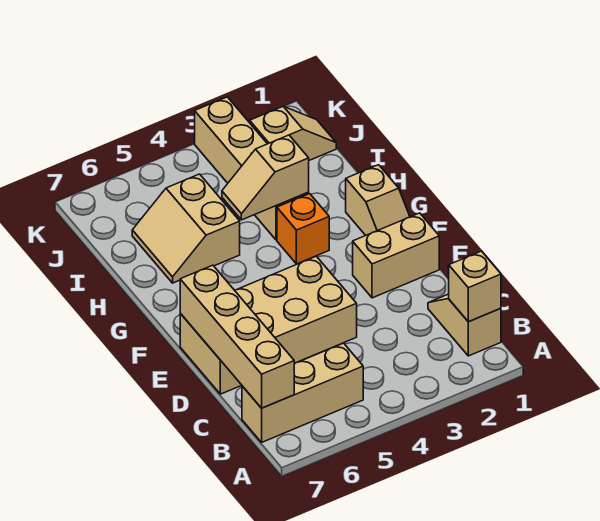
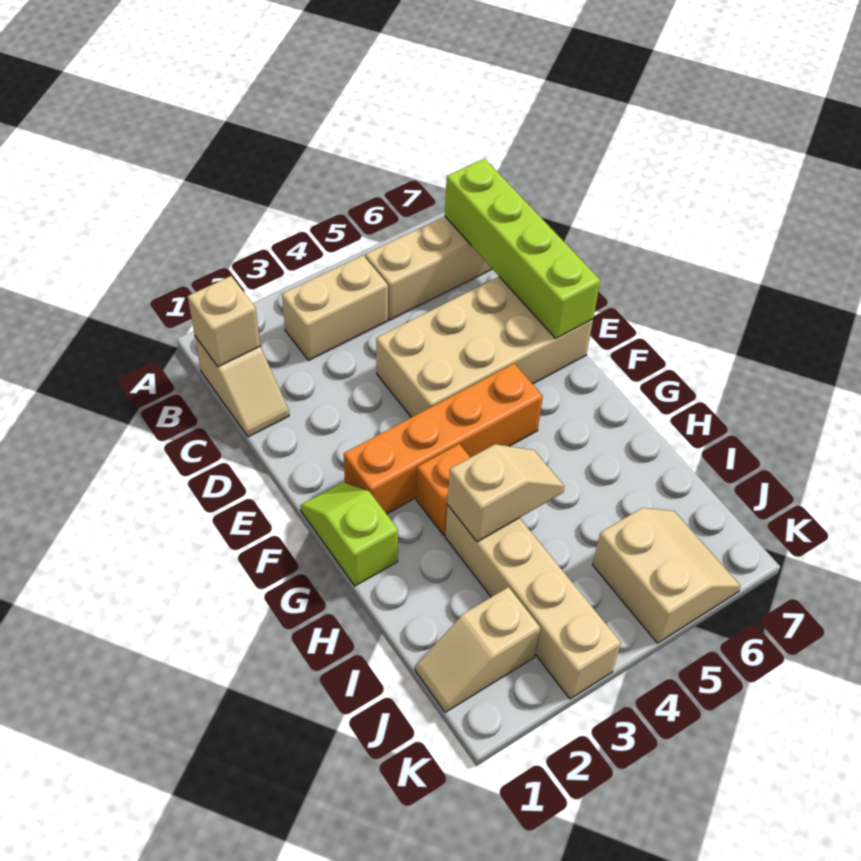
tan 1x4 brick [180,265,295,408] -> lime 1x4 brick [445,158,600,338]
tan 1x2 brick [353,213,439,298] -> tan 1x2 brick moved to [282,255,388,360]
tan 1x2 slope [346,165,410,235] -> lime 1x2 slope [300,482,398,586]
none -> orange 1x4 brick [344,363,543,514]
tan 2x2 slope [132,174,240,283] -> tan 2x2 slope moved to [592,508,741,643]

